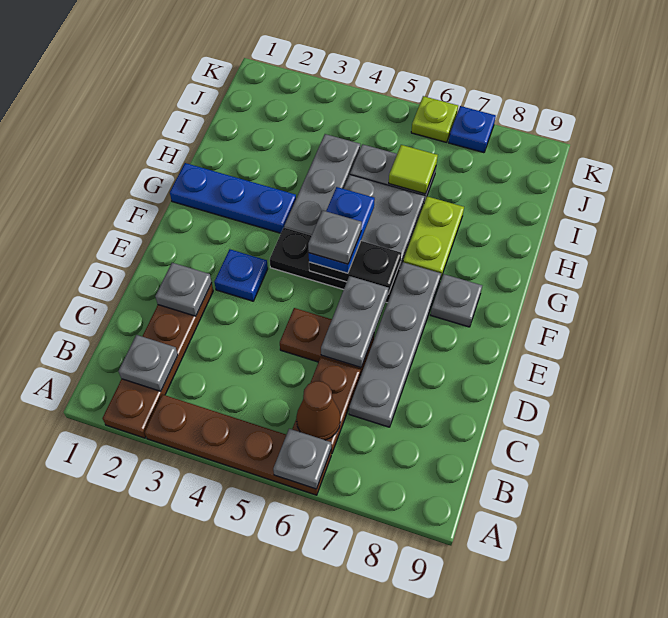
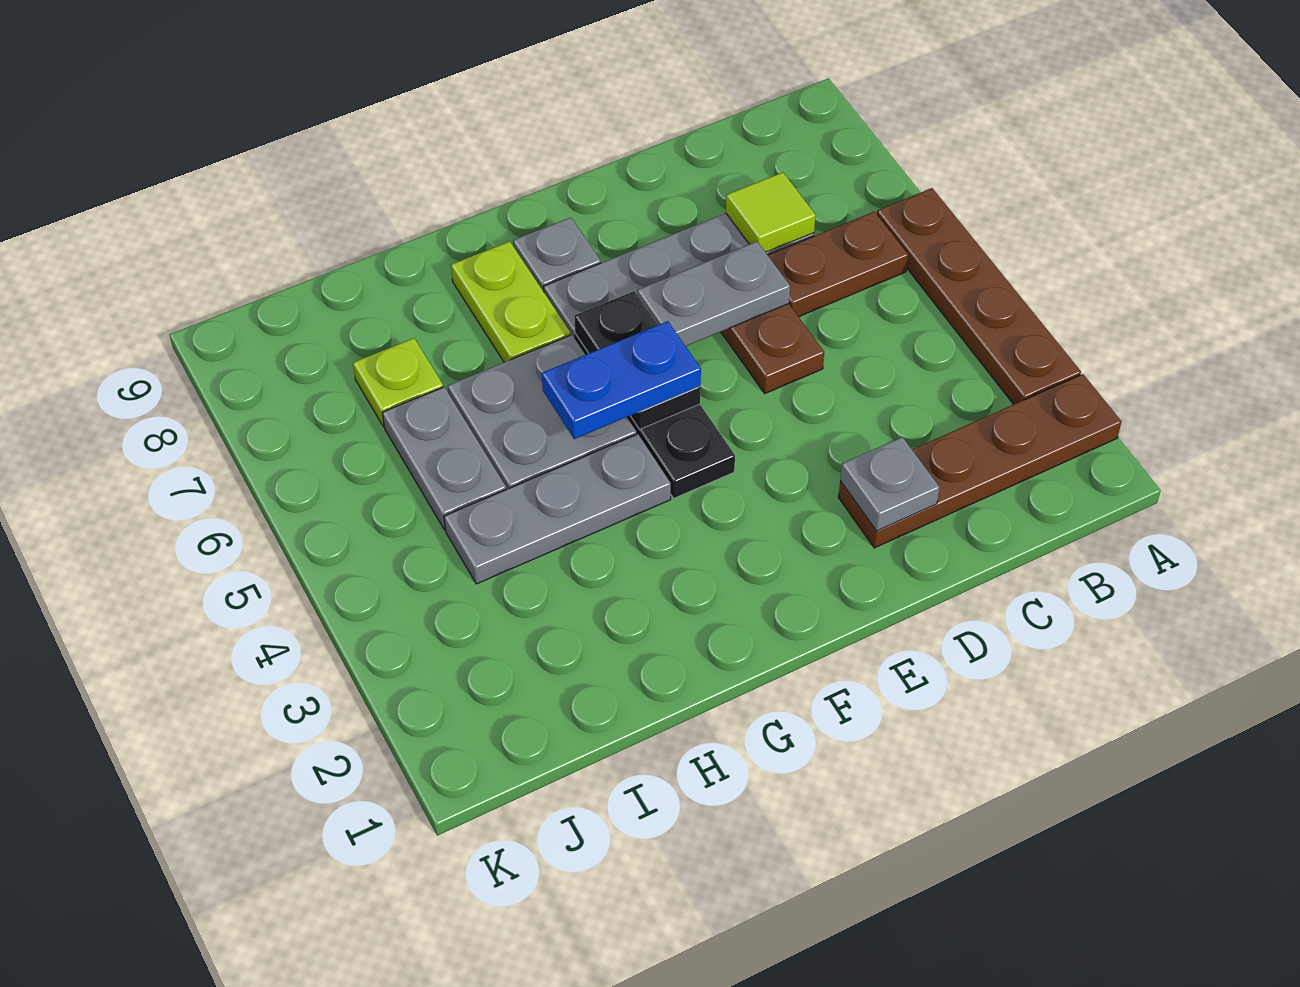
grey 1x1 plate [273,429,331,489] -> none
grey 1x1 plate [118,335,178,391] -> none
brown 1x1 cone [296,381,340,440] -> none
blue 1x1 plate [214,249,268,301] -> none
grey 1x1 plate [308,211,362,264] -> none
blue 1x3 plate [170,163,296,233] -> none
lime 1x2 plate [403,196,464,280] -> lime 1x2 plate turned to [451,241,571,362]
lime 1x1 tile [389,145,438,194] -> lime 1x1 tile moved to [726,172,816,252]
lime 1x1 plate [411,96,458,142] -> lime 1x1 plate moved to [353,338,443,427]
blue 1x1 plate [449,106,496,153] -> none

